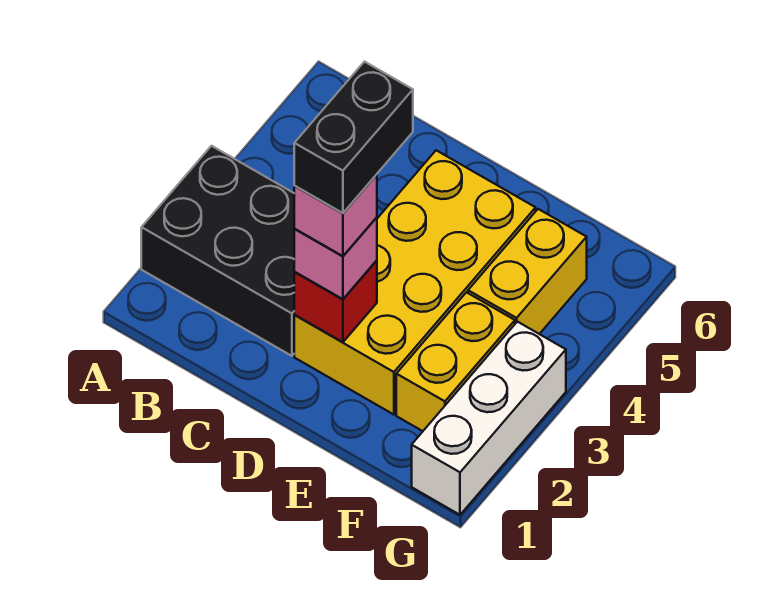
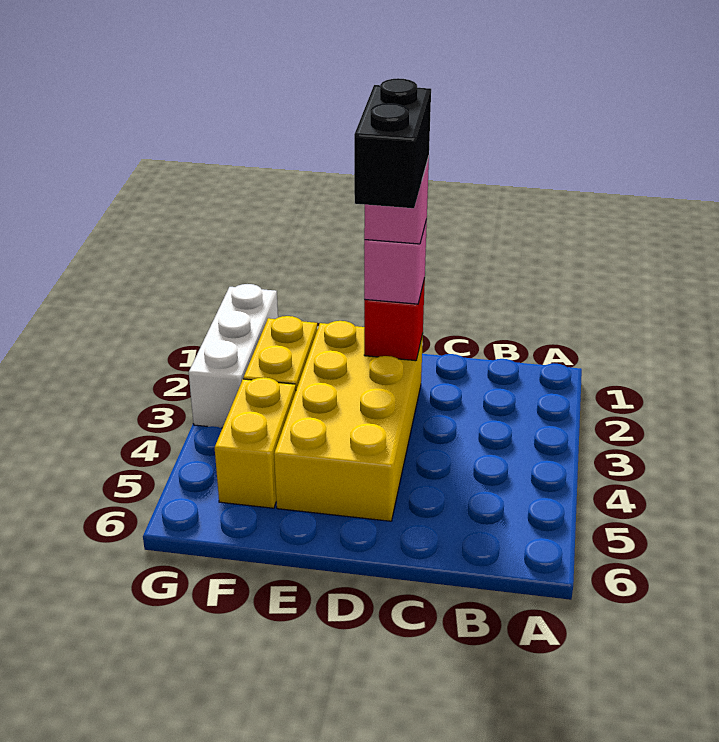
black 2x3 brick [141,146,294,356] -> none

